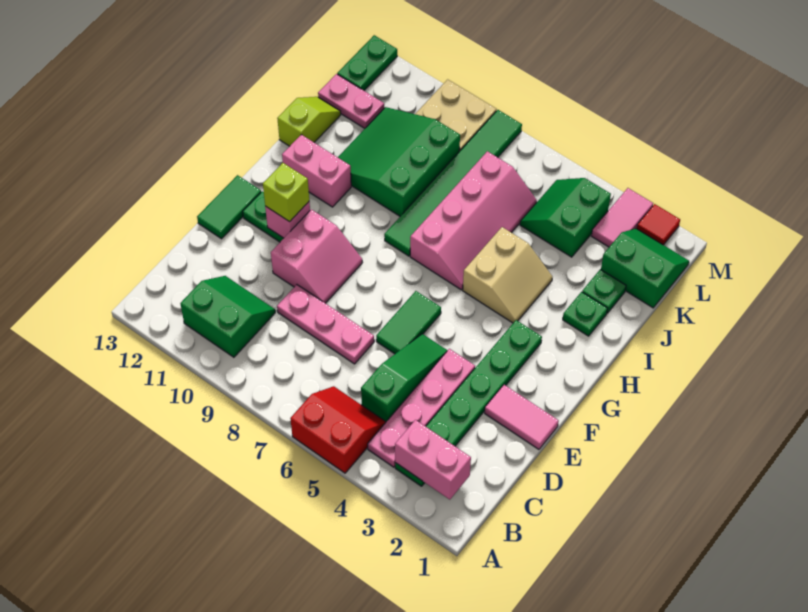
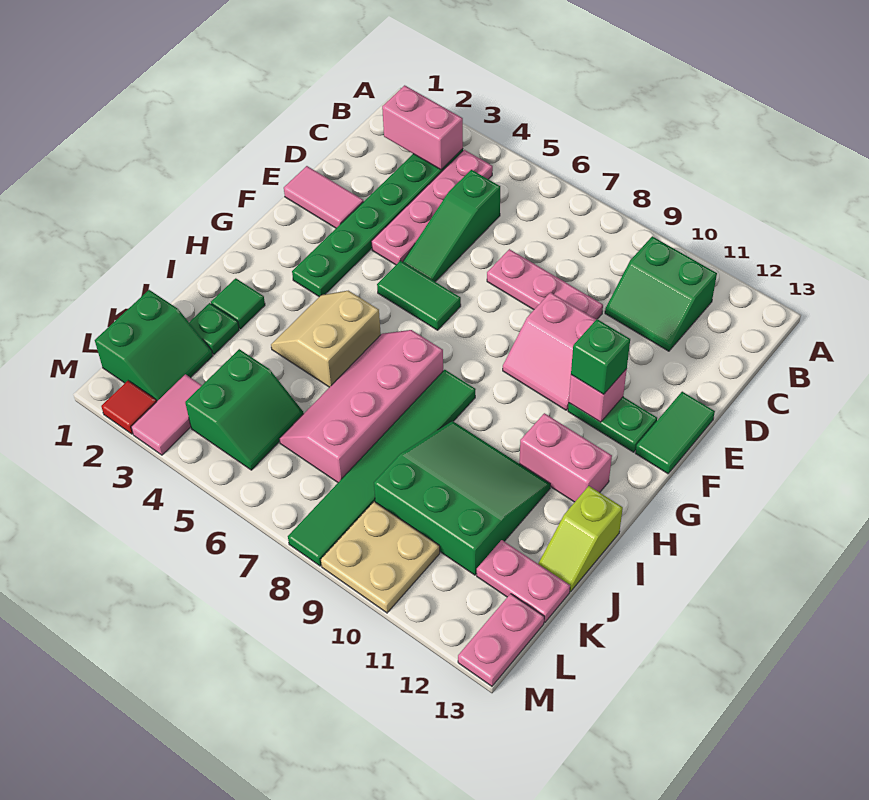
red 2x2 slope [290,386,386,473] -> none
green 1x2 tile [376,291,441,354] -> green 1x2 tile turned to [377,261,461,330]
pink 2x2 slope [271,209,362,303] -> pink 2x2 slope turned to [503,292,596,410]
lime 1x1 brick [263,163,309,222] -> green 1x1 brick [571,319,630,394]
green 1x1 plate [563,292,607,336] -> green 1x1 tile [211,278,265,329]
green 3x3 slope [338,107,460,216] -> green 3x3 slope turned to [374,421,550,575]
green 2x2 slope [601,229,689,308] -> green 2x2 slope turned to [95,290,213,401]
green 1x2 plate [337,35,397,90] -> pink 1x2 plate [458,594,544,686]

